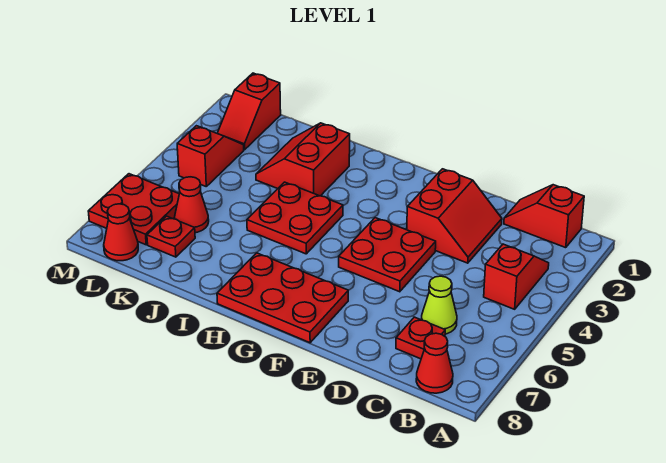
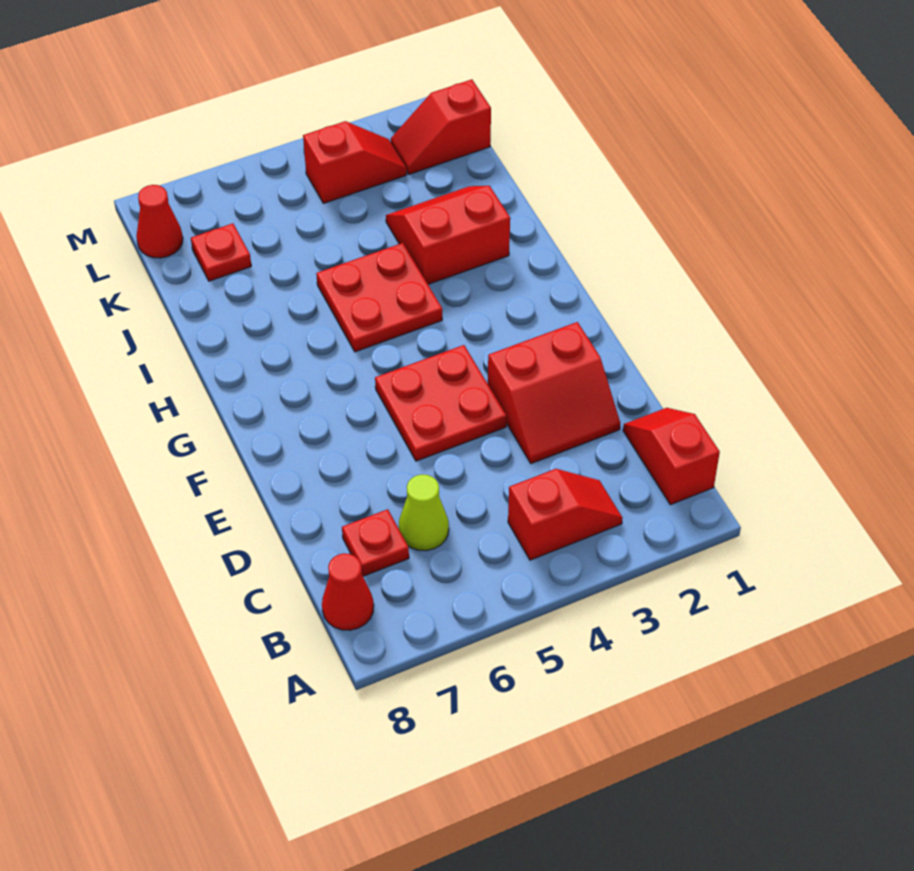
red 2x3 plate [217,253,348,343] -> none
red 1x1 cone [174,177,209,233] -> none
red 2x2 plate [88,174,179,245] -> none

